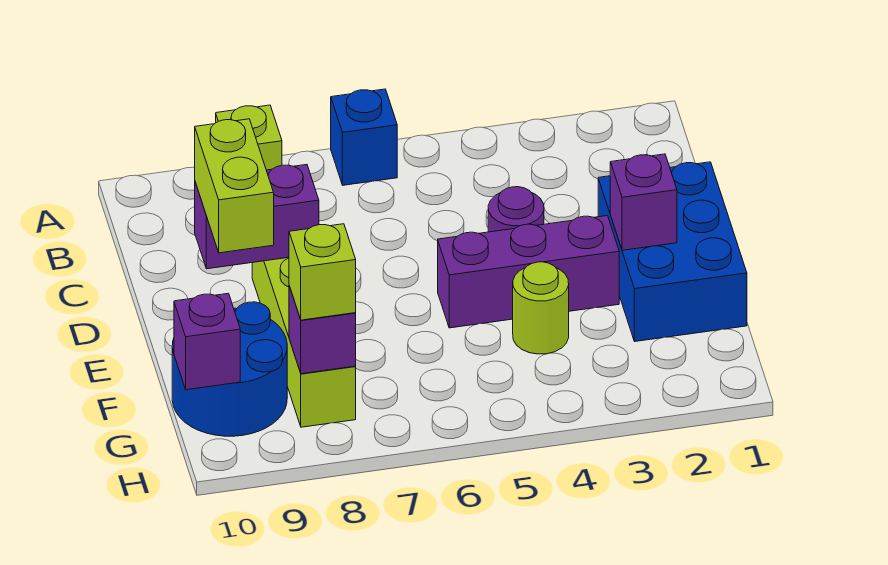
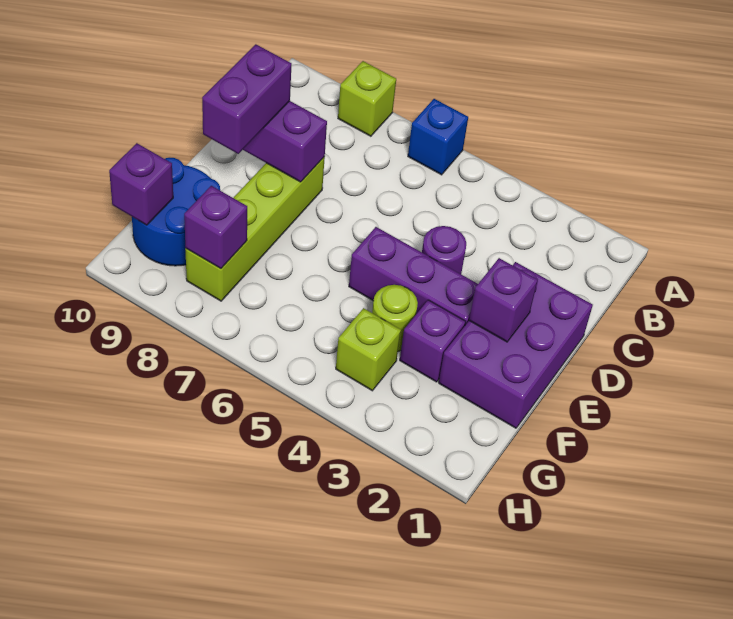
blue 2x3 brick [598,162,747,341] -> purple 2x3 brick [439,262,593,428]
lime 1x2 brick [195,119,274,253] -> purple 1x2 brick [202,44,292,154]
none -> purple 1x1 brick [400,300,466,382]
lime 1x1 brick [289,224,356,320] -> lime 1x1 brick moved to [336,308,401,391]

